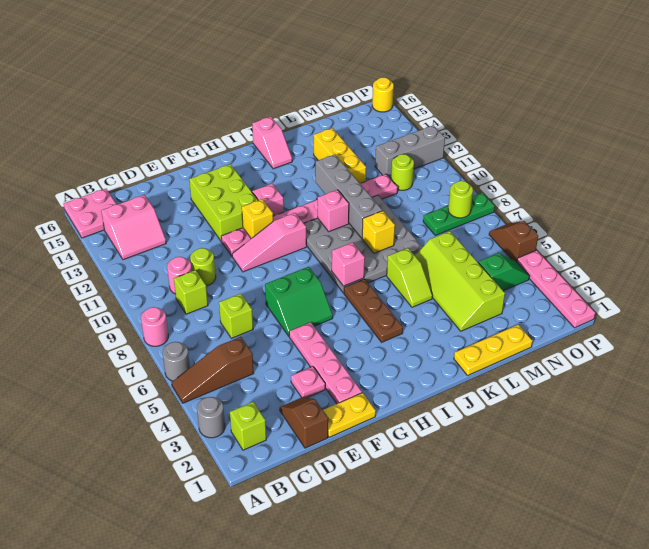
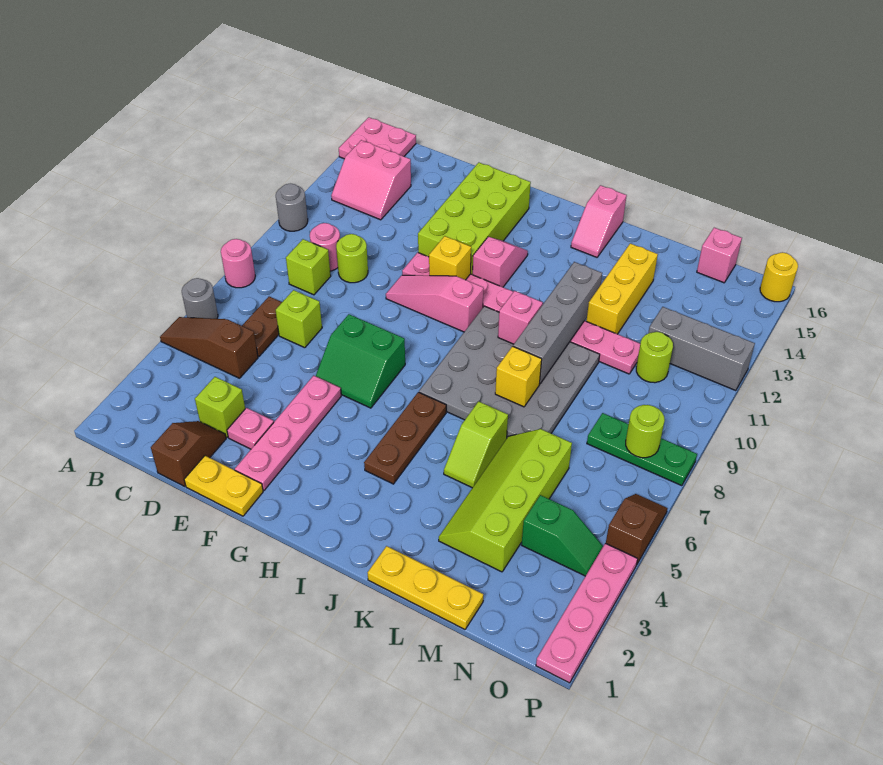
grey 1x1 round brick [197,397,225,438] -> grey 1x1 round brick moved to [276,184,308,231]
lime 1x1 brick [230,402,266,450] -> lime 1x1 brick moved to [195,377,245,437]
none -> brown 1x2 plate [242,297,282,357]
lime 2x3 brick [189,164,258,241] -> lime 2x4 brick [418,163,531,275]
pink 1x1 brick [332,242,365,286] -> pink 1x1 brick moved to [697,228,742,283]

